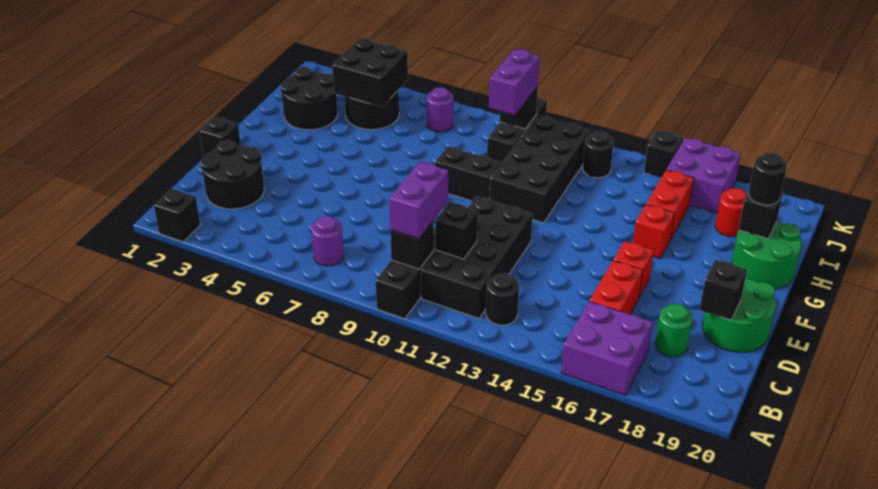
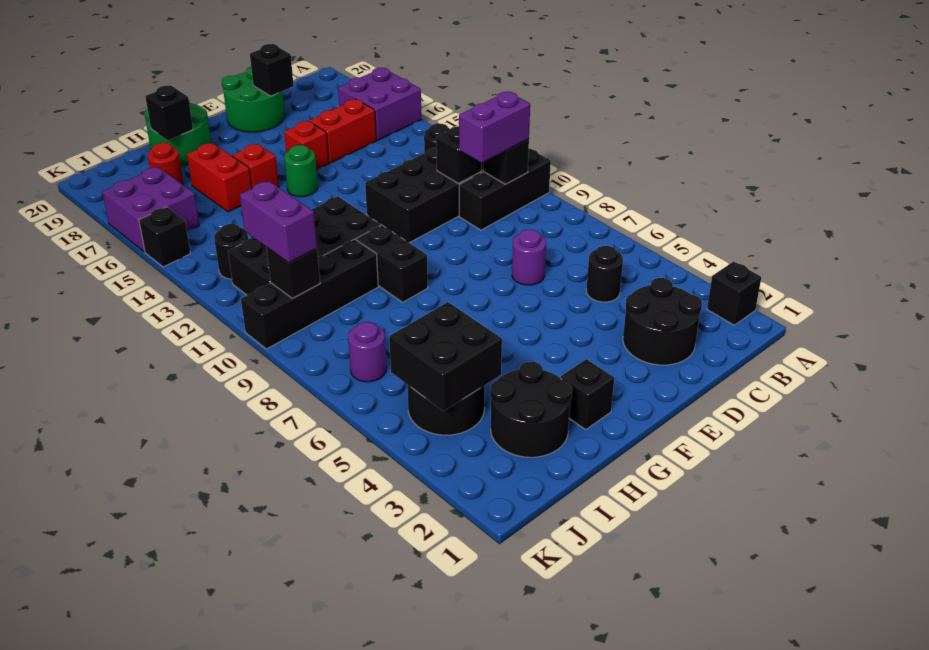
purple 1x1 round brick [311,216,344,266] -> purple 1x1 round brick moved to [512,230,546,285]
green 1x1 round brick [655,304,693,357] -> green 1x1 round brick moved to [284,145,318,197]
black 1x1 brick [199,117,241,158] -> black 1x1 brick moved to [560,359,614,430]
red 1x2 brick [646,170,694,240] -> red 1x2 brick turned to [187,143,252,212]
black 1x1 round brick [748,153,787,205] -> black 1x1 round brick moved to [586,246,623,302]
black 1x3 brick [487,97,547,163] -> black 1x4 brick [241,239,378,349]
purple 1x2 brick [489,49,540,115] -> purple 1x2 brick turned to [240,181,317,263]

